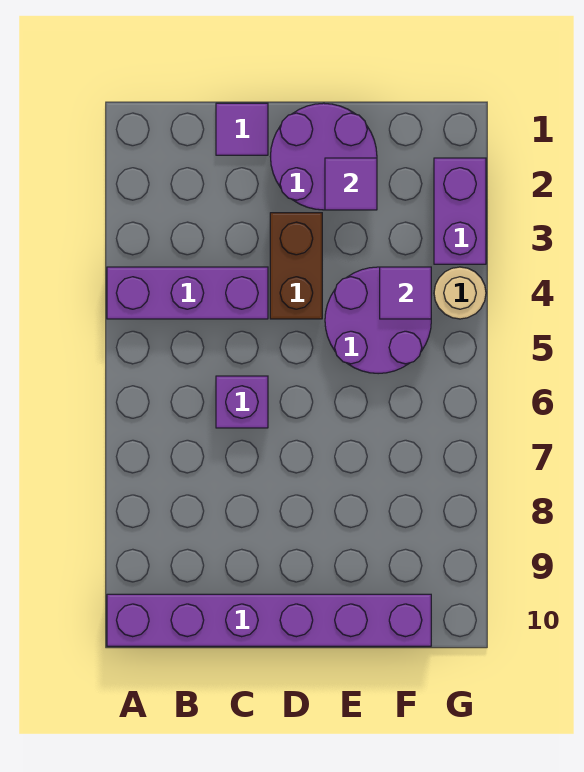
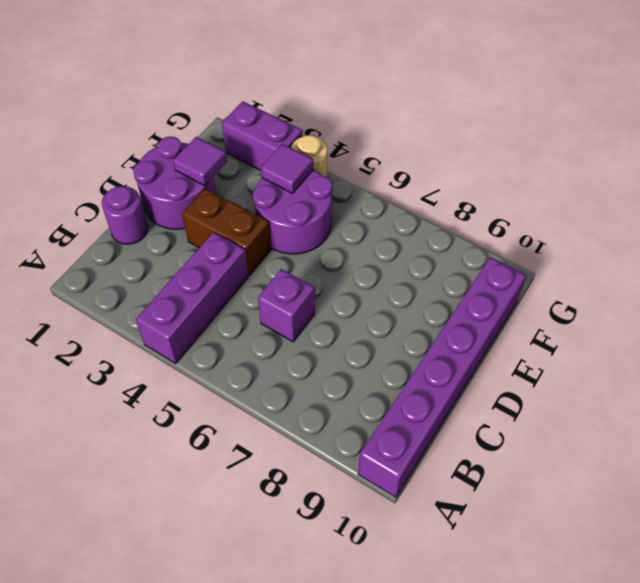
purple 1x1 tile [216,103,268,155] -> purple 1x1 round brick [102,186,148,244]

